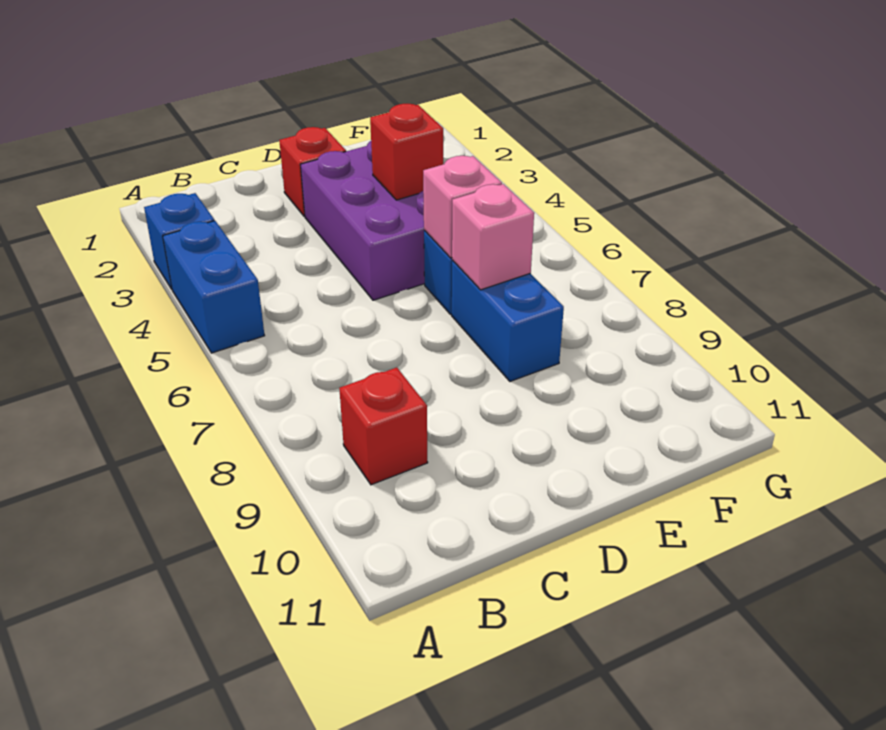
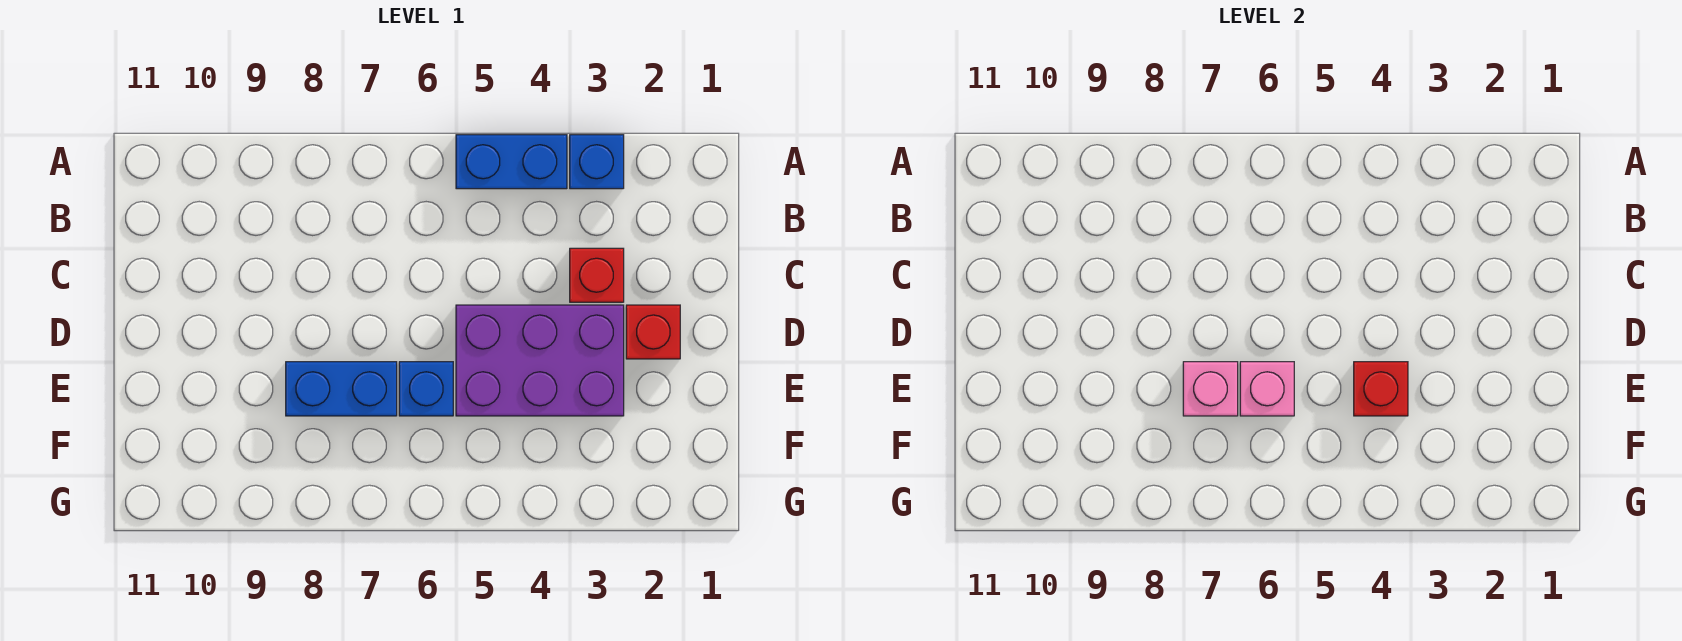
red 1x1 brick [339,368,428,485] -> red 1x1 brick moved to [570,248,624,302]

